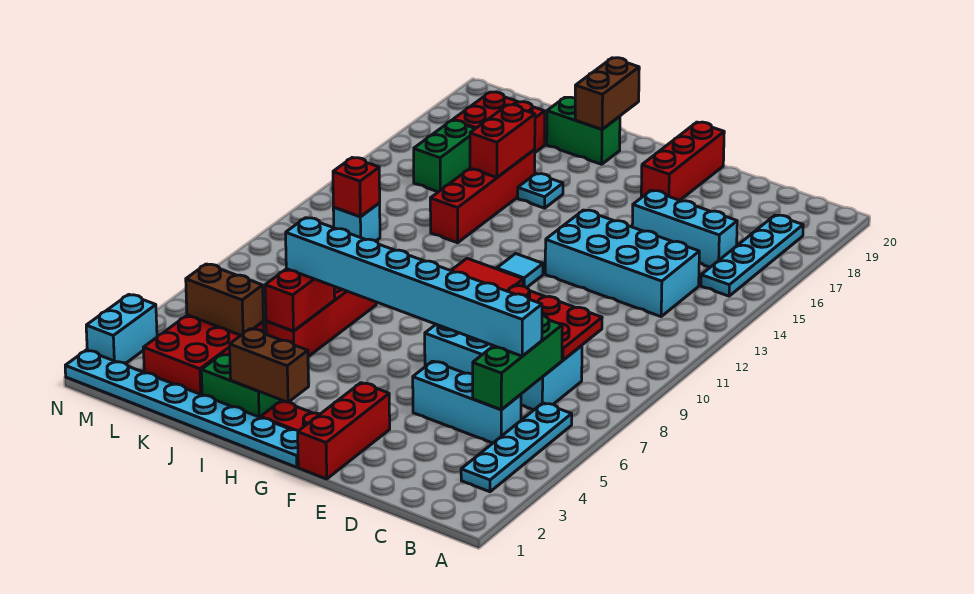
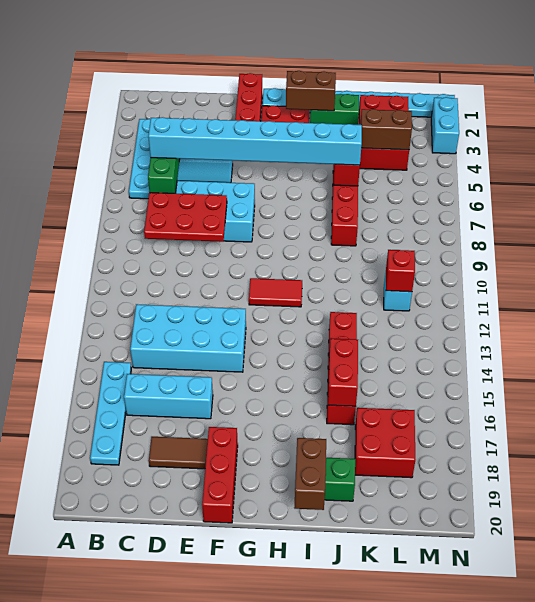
none -> brown 1x2 tile [149,437,208,469]
cyan 1x1 tile [497,254,543,288] -> none
cyan 1x1 plate [518,174,563,208] -> none
green 1x2 brick [414,120,475,192] -> none

